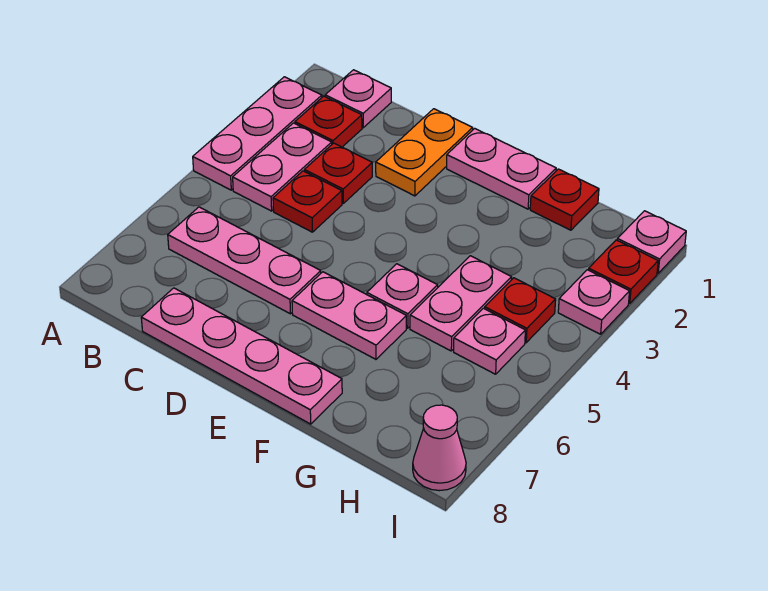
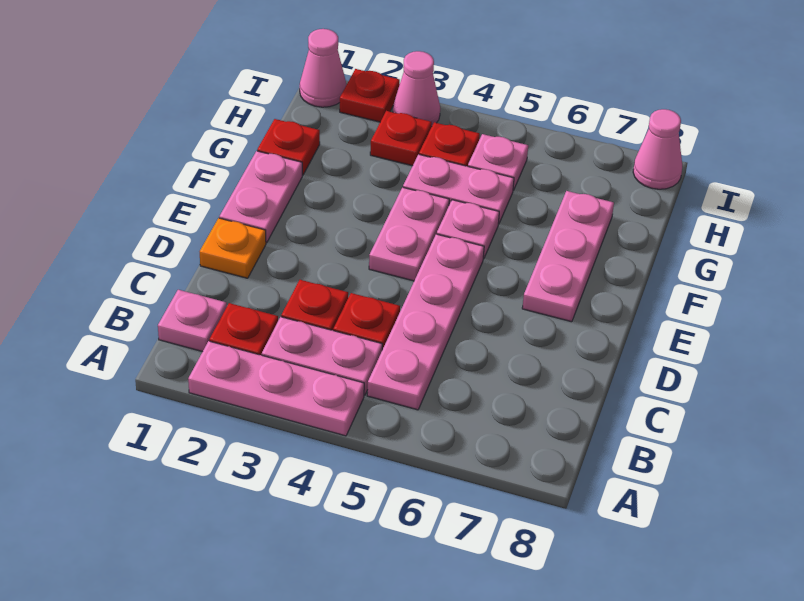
pink 1x3 plate [168,207,321,314] -> pink 1x3 plate moved to [522,191,614,322]
pink 1x4 plate [141,288,342,424] -> pink 1x4 plate moved to [367,234,484,410]
orange 1x2 plate [376,109,473,196] -> orange 1x1 plate [200,218,266,278]
pink 1x2 plate [292,272,406,359] -> pink 1x2 plate moved to [369,187,449,281]
none -> red 1x1 plate [370,111,432,166]
pink 1x1 plate [617,211,686,273] -> pink 1x1 cone [300,29,346,107]
pink 1x1 plate [558,270,630,334] -> pink 1x1 cone [393,51,440,127]

